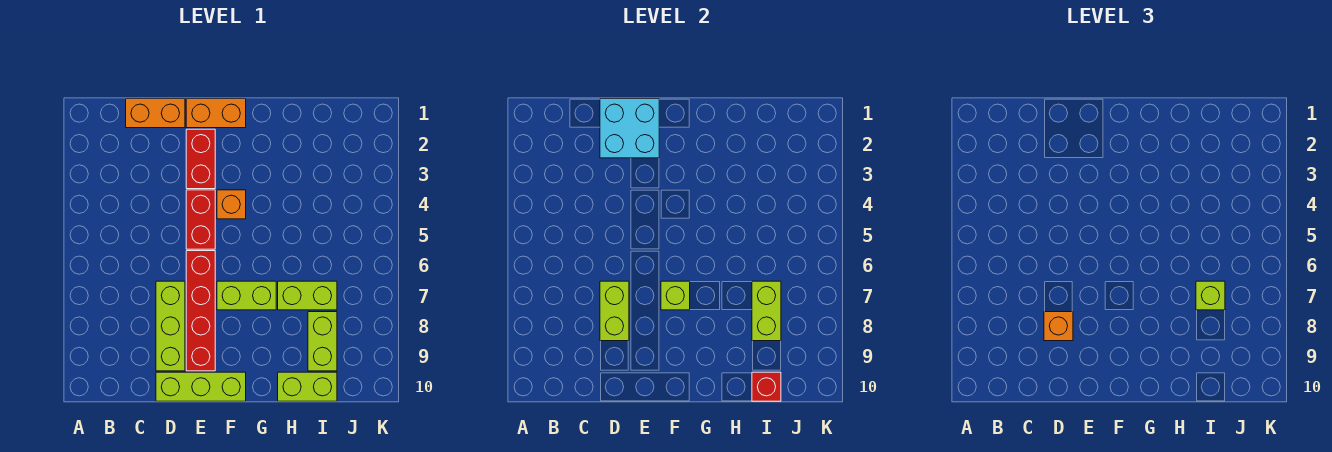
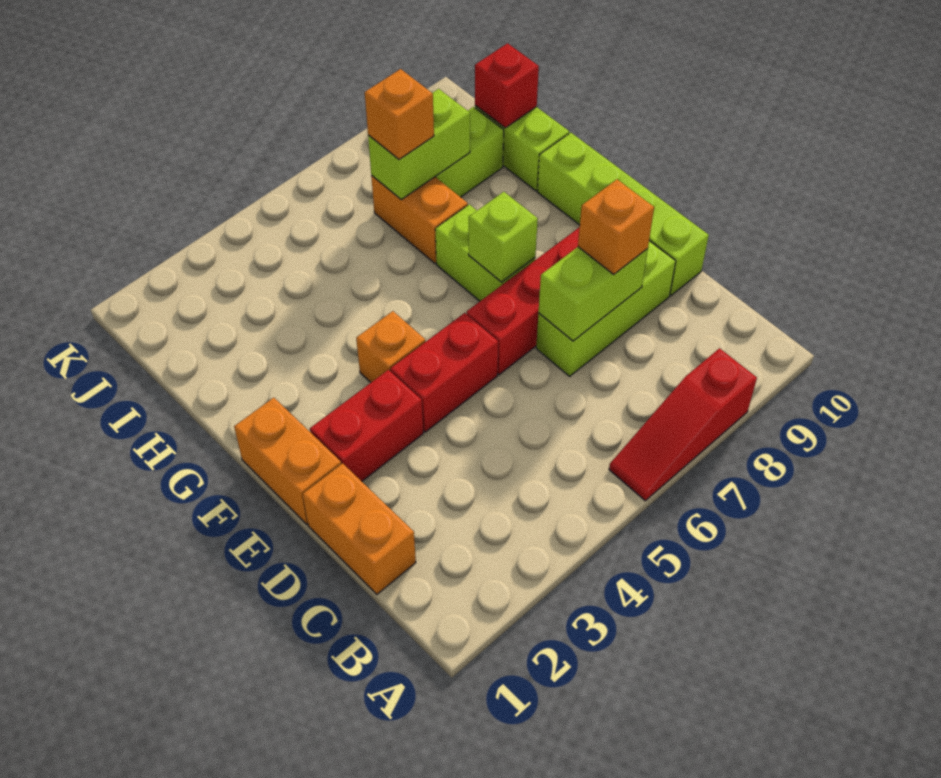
none -> red 1x3 slope [609,348,757,501]
cyan 2x2 brick [600,99,659,158] -> none
lime 1x3 brick [156,372,246,401] -> lime 1x4 brick [537,133,709,296]
lime 1x2 brick [278,281,337,310] -> orange 1x2 brick [371,175,468,263]
lime 1x1 brick [1196,281,1225,310] -> orange 1x1 brick [365,69,434,159]

